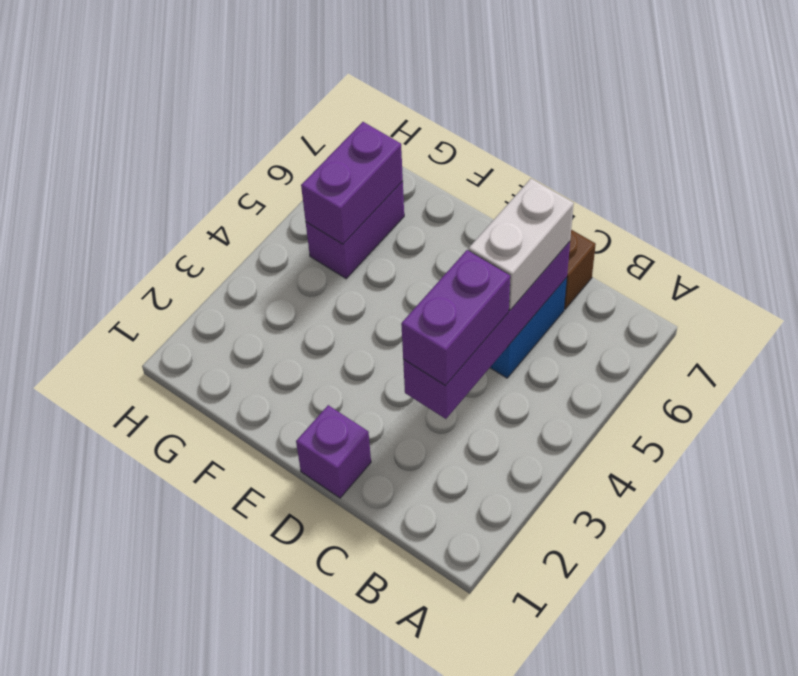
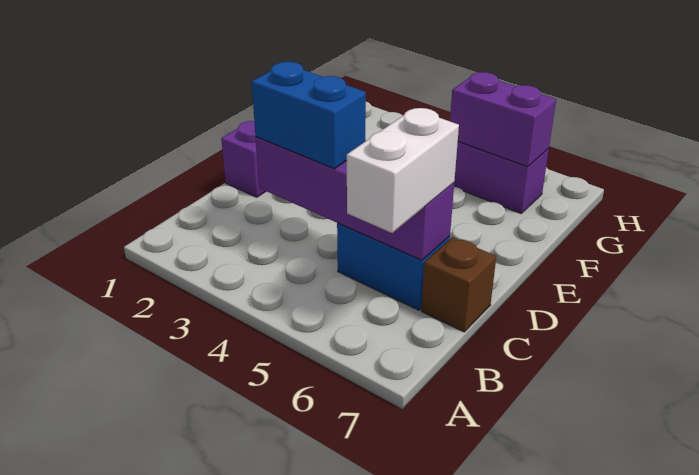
purple 1x2 brick [401,250,510,386] -> blue 1x2 brick [252,62,366,169]
white 1x2 brick [469,179,574,310] -> white 1x2 brick turned to [347,108,459,233]

